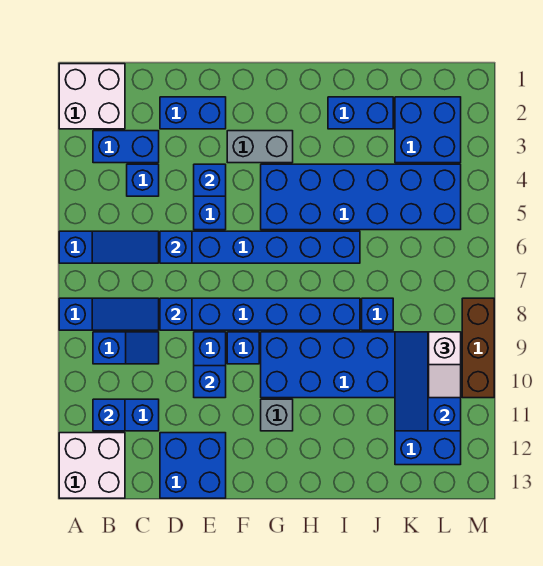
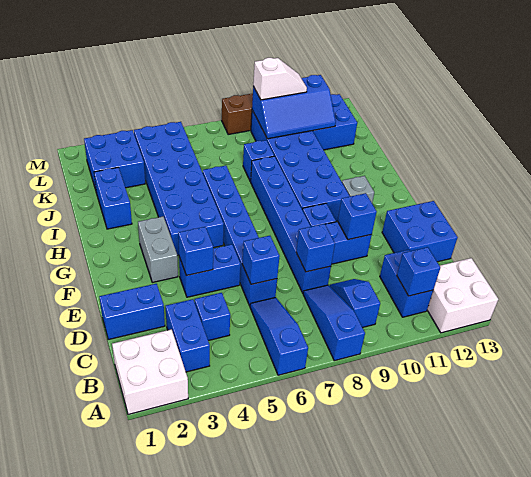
blue 1x2 brick [160,97,226,129] -> blue 1x2 brick turned to [99,284,165,340]

